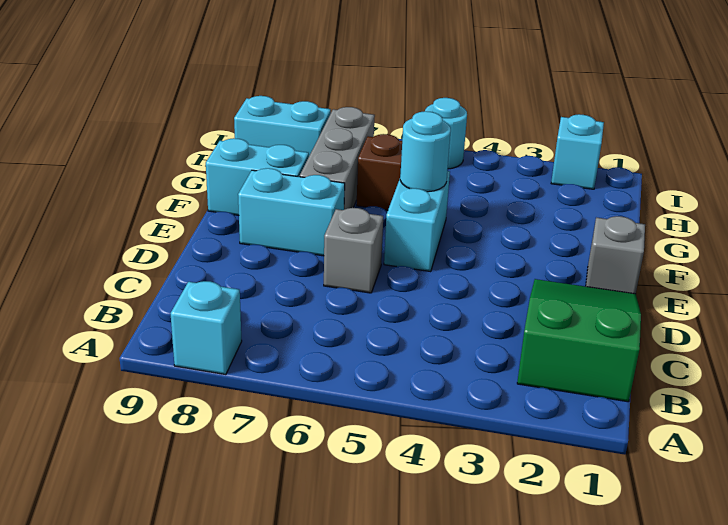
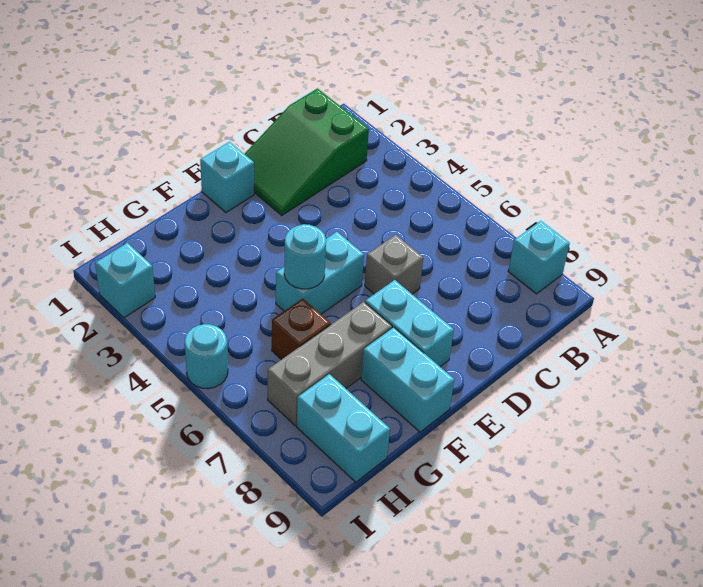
grey 1x1 brick [586,216,645,294] -> cyan 1x1 brick [200,142,254,212]

